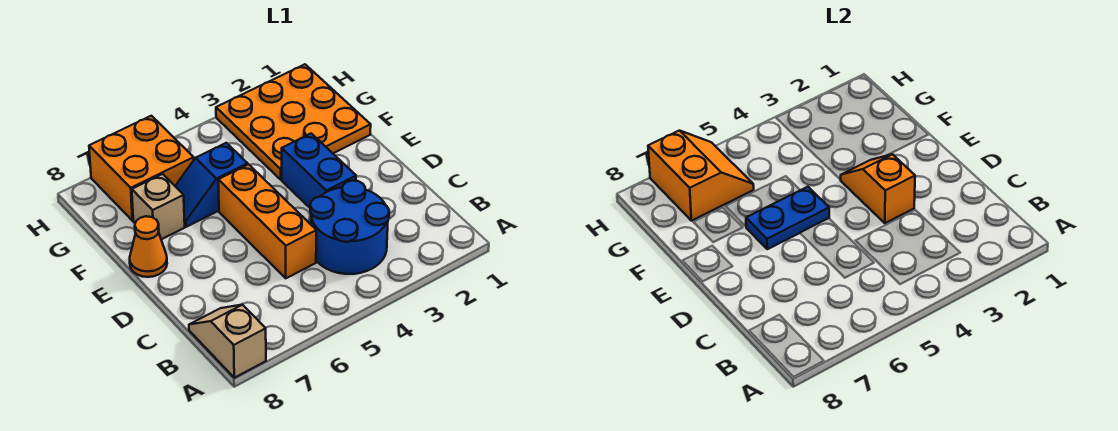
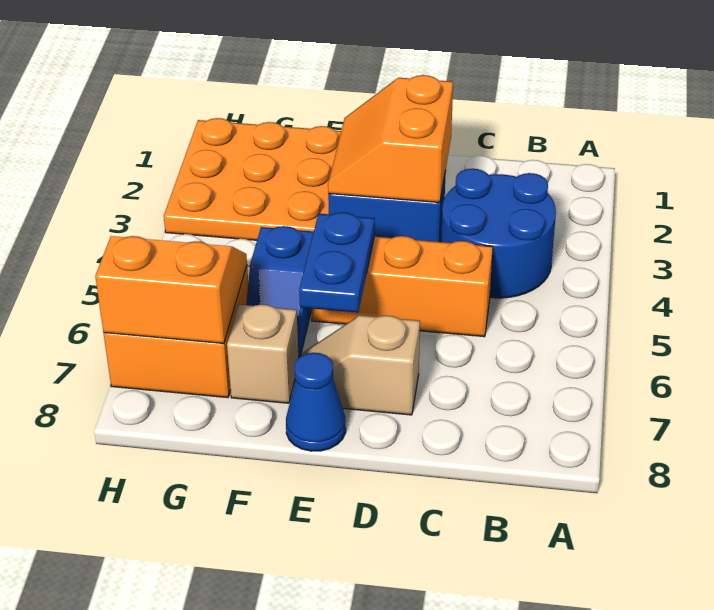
tan 1x2 slope [189,305,266,378] -> tan 1x2 slope moved to [292,315,420,415]
orange 1x2 slope [841,154,915,223] -> orange 2x2 slope [328,75,453,203]
orange 1x1 cone [130,216,167,277] -> blue 1x1 cone [286,353,346,451]

